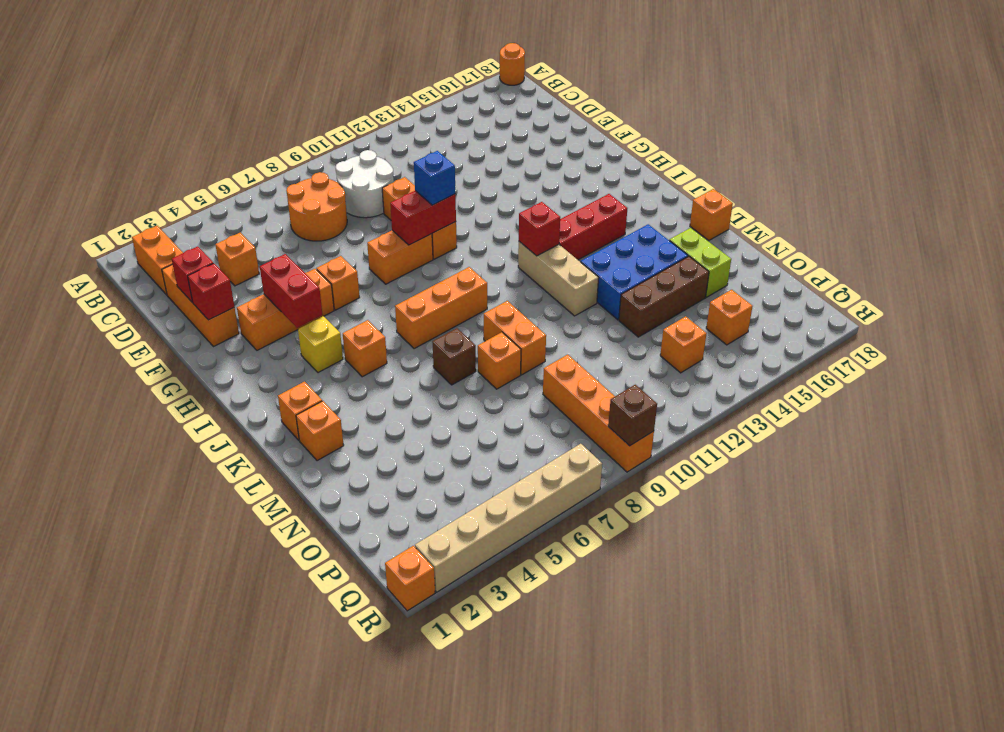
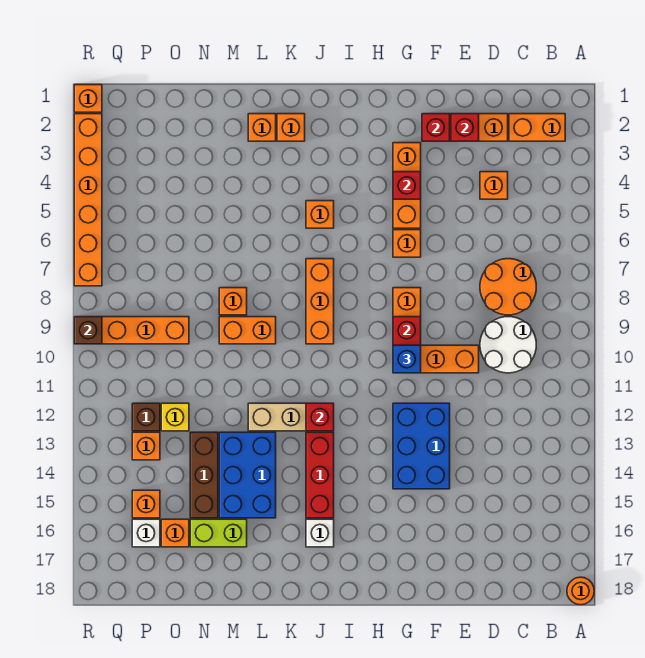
none -> blue 2x3 brick [393,403,450,489]
red 1x2 brick [260,254,323,328] -> red 1x1 brick [393,172,421,199]
yellow 1x1 brick [298,316,343,373] -> yellow 1x1 brick moved to [161,403,189,431]
none -> white 1x1 brick [306,519,334,547]
brown 1x1 brick [432,328,476,385] -> brown 1x1 brick moved to [132,403,160,431]
orange 1x1 brick [690,189,733,241] -> orange 1x1 brick moved to [161,519,189,547]
none -> white 1x1 brick [132,519,160,547]
tan 1x6 brick [415,444,602,592] -> orange 1x6 brick [74,114,102,286]

